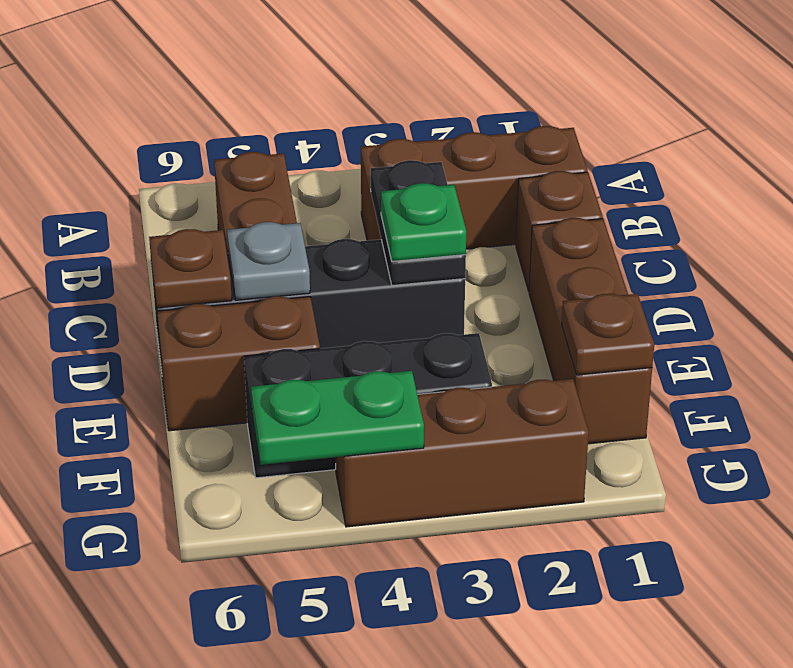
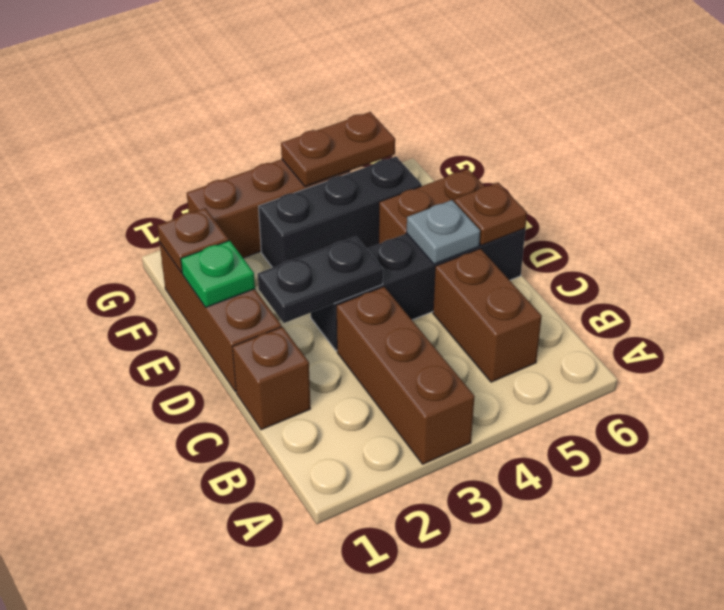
brown 1x3 brick [361,126,588,249] -> brown 1x3 brick turned to [336,287,475,464]
black 1x2 plate [371,160,466,286] -> black 1x2 plate turned to [258,236,383,323]
green 1x1 plate [381,183,466,261] -> green 1x1 plate moved to [181,241,255,307]
green 1x2 plate [251,371,424,465] -> brown 1x2 plate [281,112,395,187]

